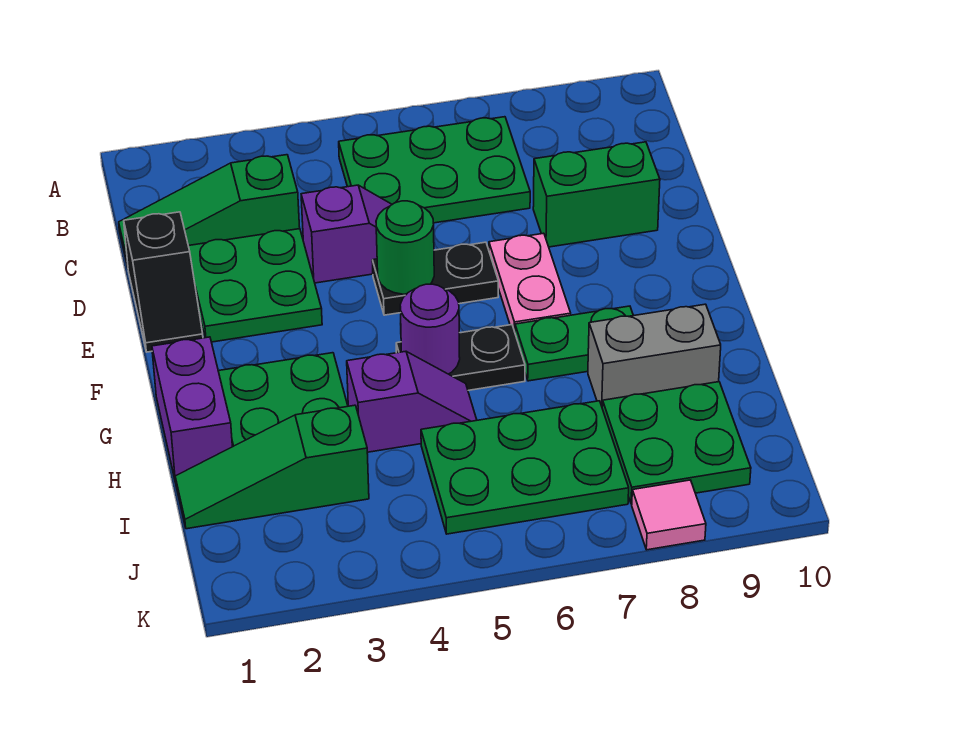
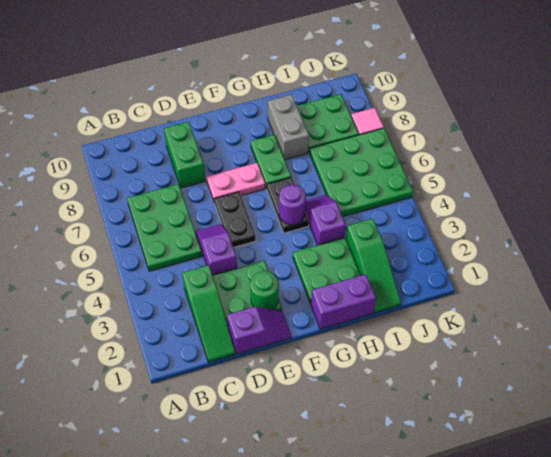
black 1x2 slope [124,212,203,352] -> purple 1x2 slope [227,307,291,354]
green 1x1 round brick [376,201,434,294] -> green 1x1 round brick moved to [250,271,279,310]
green 2x3 plate [421,401,629,534] -> green 3x3 plate [310,128,413,217]

